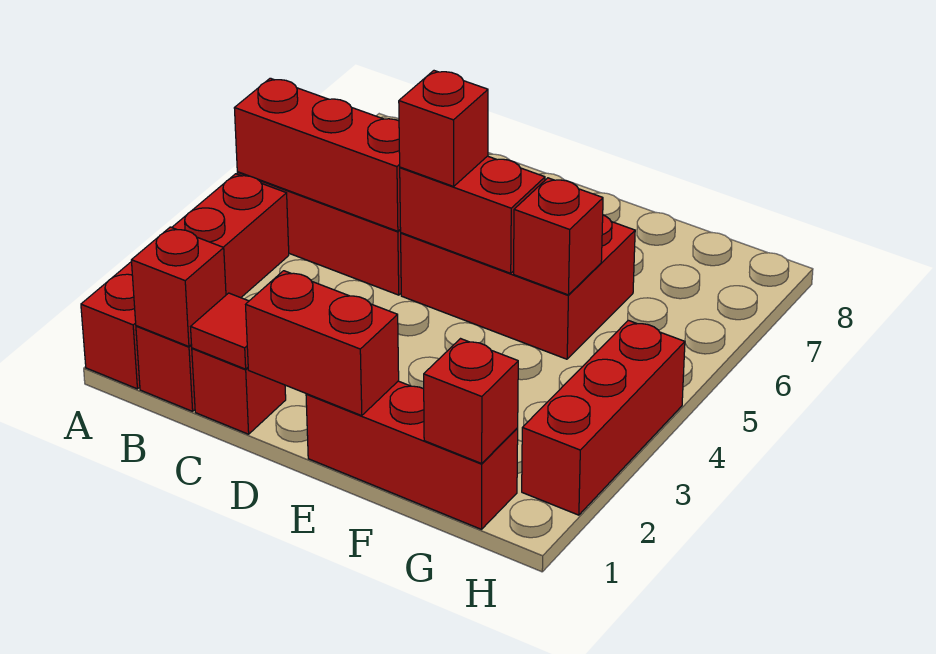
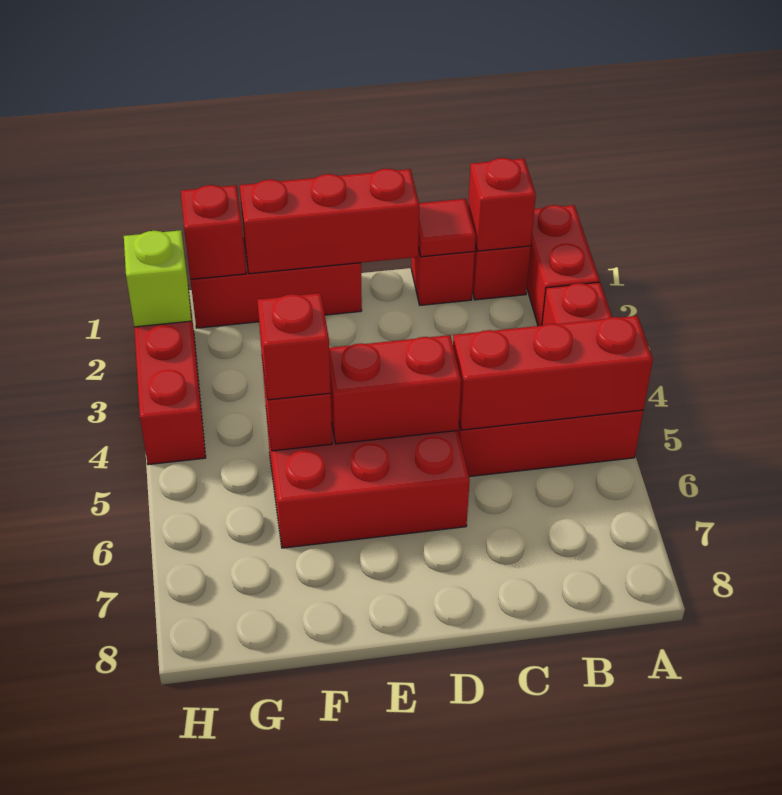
red 1x2 brick [246,271,399,416] -> red 1x3 brick [240,169,419,274]
red 1x1 brick [399,71,488,186] -> red 1x1 brick moved to [257,293,331,400]
none -> lime 1x1 brick [124,230,191,327]

